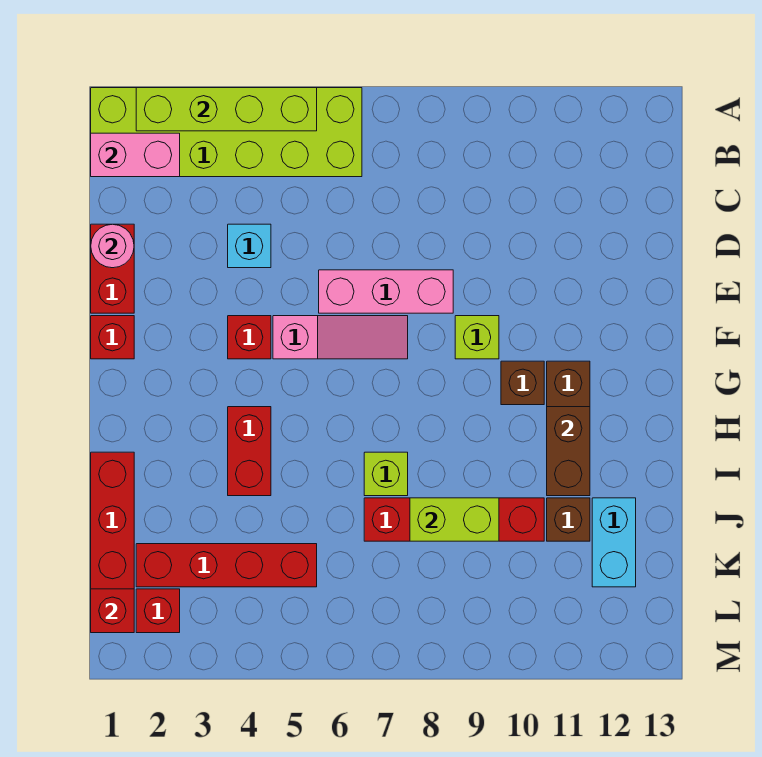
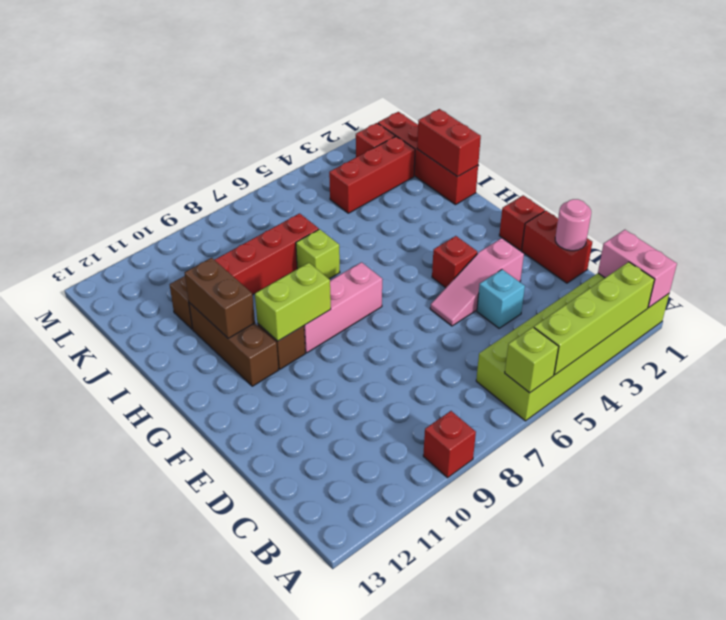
pink 1x2 brick [91,133,180,177] -> pink 1x2 brick turned to [598,230,677,308]
pink 1x3 brick [319,270,453,313] -> pink 1x3 brick moved to [304,262,382,353]
pink 1x3 slope [273,316,408,359] -> pink 1x3 slope moved to [430,238,524,326]
lime 1x1 brick [455,316,499,359] -> lime 1x1 brick moved to [505,327,558,393]
red 1x2 brick [228,407,271,496] -> red 1x2 brick moved to [417,109,481,177]
lime 1x2 brick [410,498,499,541] -> lime 1x2 brick moved to [255,263,331,341]
cyan 1x2 brick [592,498,636,587] -> none
red 1x4 brick [136,544,317,587] -> red 1x3 brick [329,136,415,213]
red 1x1 brick [91,589,134,633] -> red 1x1 brick moved to [423,411,476,478]

